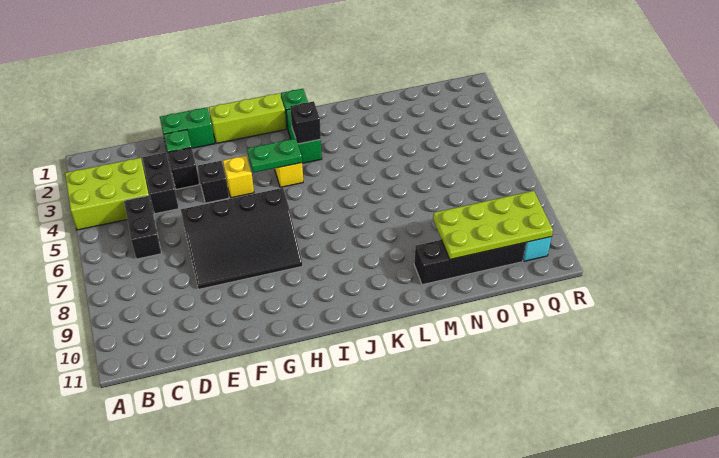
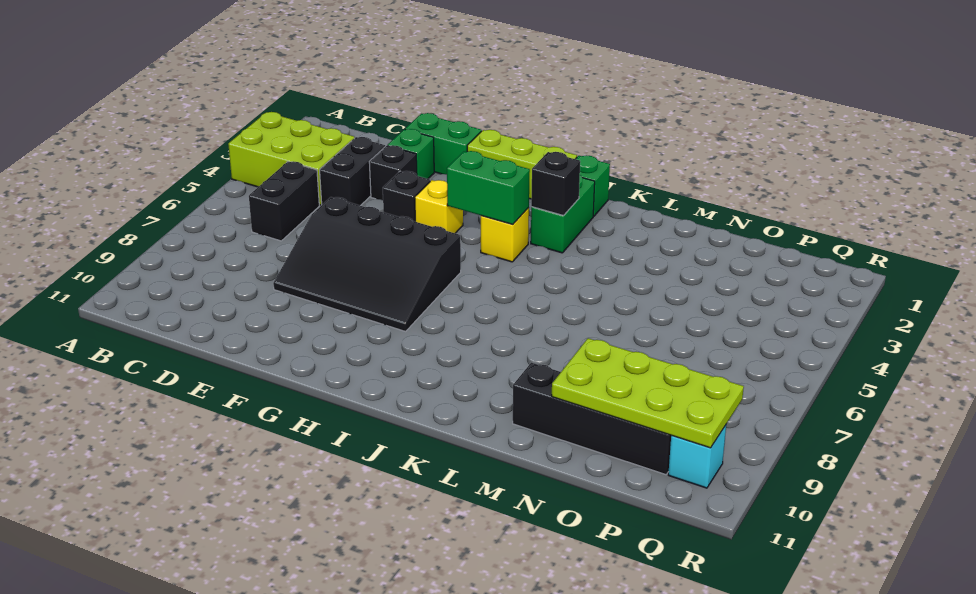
green 1x2 plate [247,138,302,173] -> green 1x2 brick [447,151,530,224]

